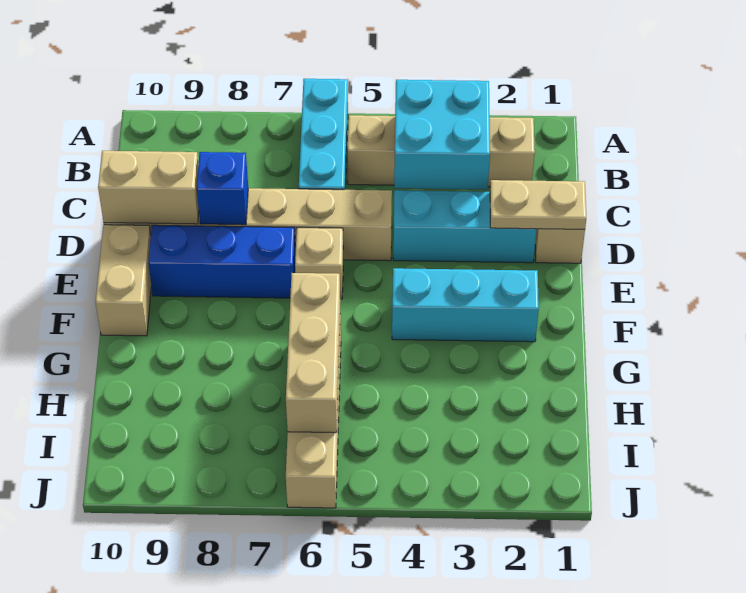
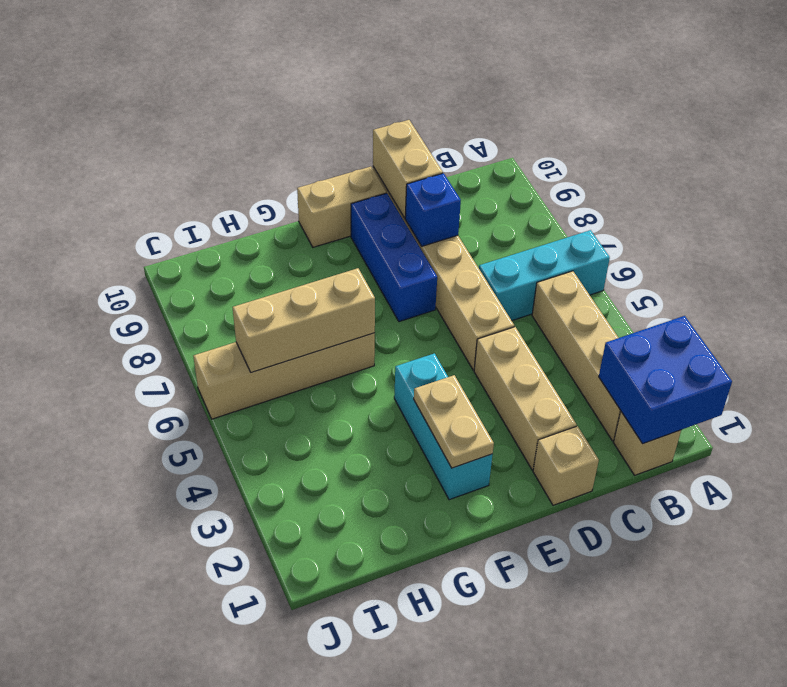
none -> blue 2x2 brick [599,316,732,444]
cyan 2x2 brick [394,80,490,190] -> none
tan 1x2 plate [490,180,586,229] -> tan 1x2 plate moved to [414,375,494,468]
cyan 1x3 brick [393,190,537,263] -> tan 1x3 brick [474,327,577,470]
tan 1x1 brick [295,228,343,299] -> tan 1x1 brick moved to [613,411,681,475]

